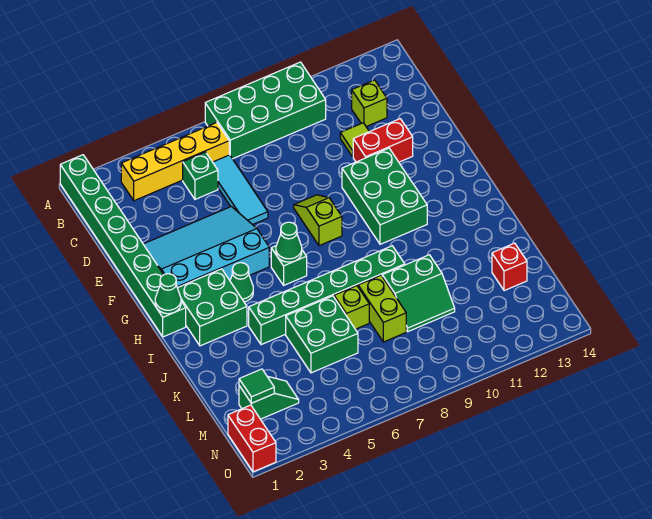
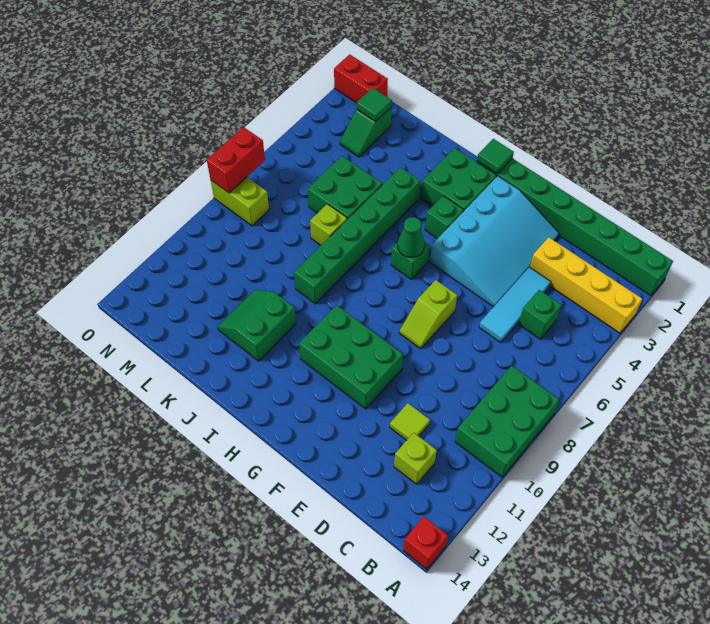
green 2x4 brick [205,62,326,159] -> green 2x3 brick [455,366,559,477]
yellow 1x4 brick [121,123,229,201] -> yellow 1x4 brick turned to [530,237,642,333]
cyan 1x3 tile [213,155,268,225] -> cyan 1x3 tile turned to [479,267,551,343]
red 1x2 brick [353,119,413,162] -> red 1x2 brick moved to [207,127,265,193]
lime 1x2 slope [294,195,342,246] -> lime 1x2 slope turned to [399,280,457,349]
green 1x1 cone [155,274,181,314] -> green 1x1 tile [477,139,514,174]
green 1x1 cone [230,263,253,302] -> green 1x1 brick [425,196,464,239]
lime 1x2 brick [358,275,406,342] -> lime 1x2 brick moved to [211,177,269,226]
green 2x2 slope [382,255,455,332] -> green 2x2 slope moved to [217,290,296,361]
red 1x1 brick [492,243,527,291] -> red 1x1 brick moved to [403,517,448,569]

